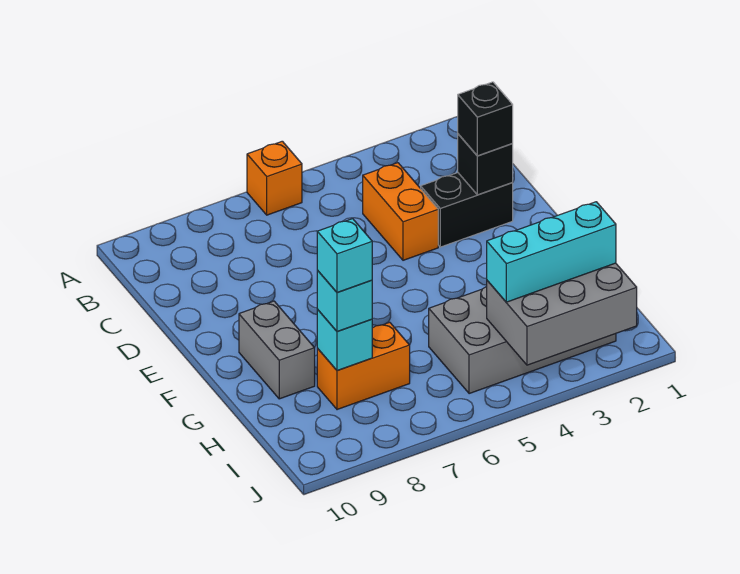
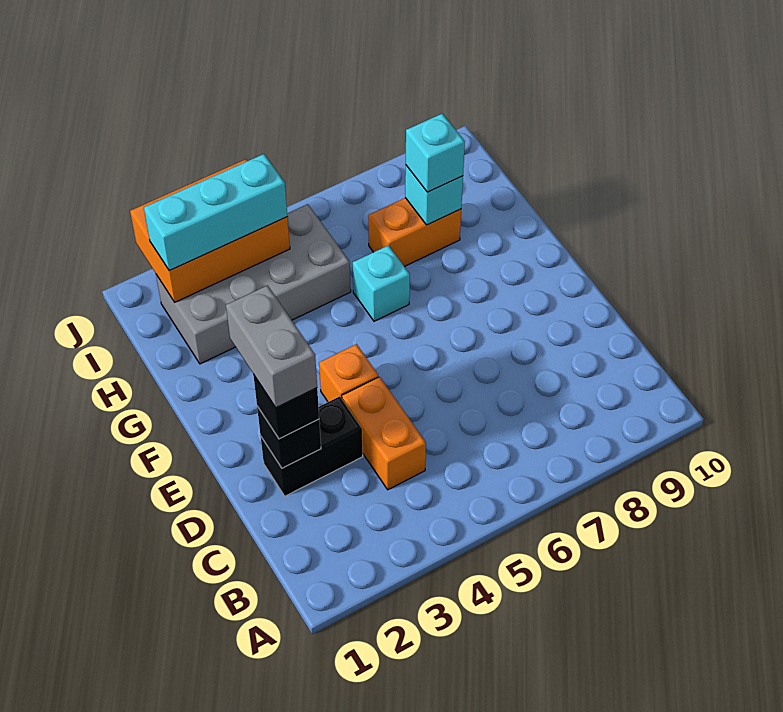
orange 1x1 brick [247,141,302,215] -> orange 1x1 brick moved to [319,344,378,402]
grey 1x2 brick [239,301,315,399] -> grey 1x2 brick moved to [226,285,317,408]
cyan 1x1 brick [317,219,372,292] -> cyan 1x1 brick moved to [353,245,410,321]
grey 2x3 brick [487,263,637,365] -> orange 2x3 brick [130,159,290,302]

